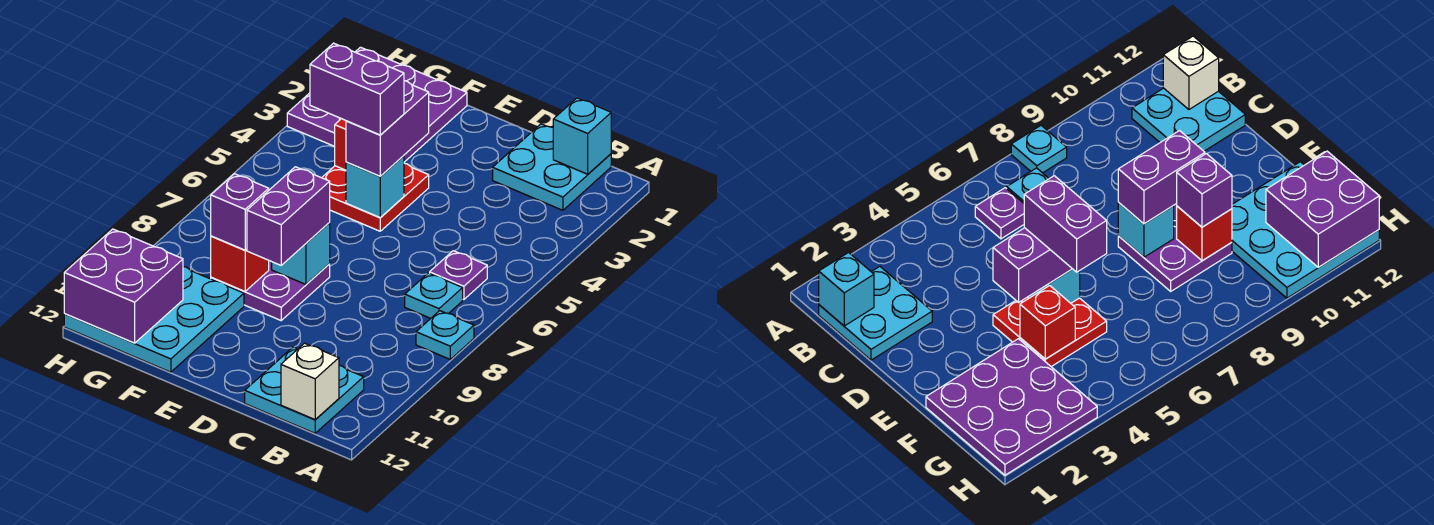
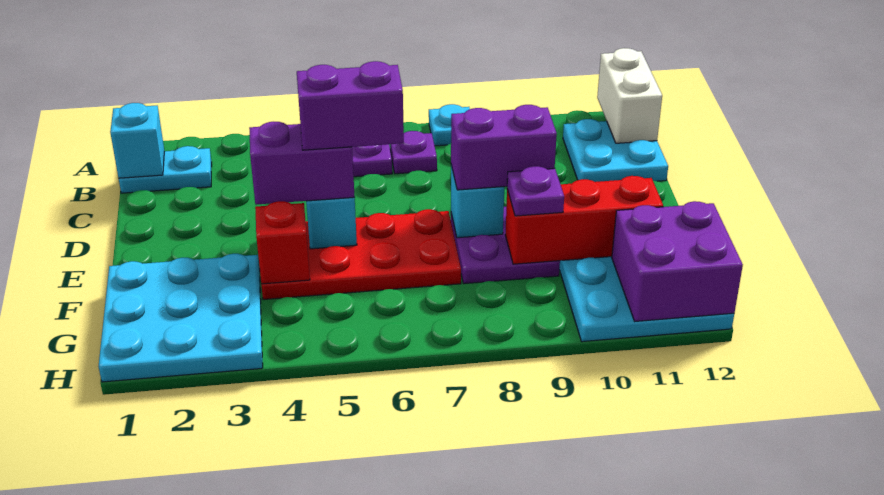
cyan 2x2 plate [493,124,611,210] -> cyan 1x2 plate [119,146,212,193]
cyan 1x1 plate [405,273,463,318] -> purple 1x1 plate [390,131,437,174]
white 1x1 brick [281,343,339,420] -> white 1x2 brick [597,48,662,143]
red 2x2 plate [322,163,429,231] -> red 2x4 plate [261,209,461,299]
purple 1x2 brick [310,43,404,135] -> purple 1x2 brick turned to [297,61,404,150]
purple 3x3 plate [287,47,467,162] -> cyan 3x3 plate [99,254,263,382]
red 1x1 brick [211,236,269,292] -> red 1x3 brick [505,176,663,264]
purple 1x1 brick [211,174,269,250] -> purple 1x1 plate [507,166,564,216]

